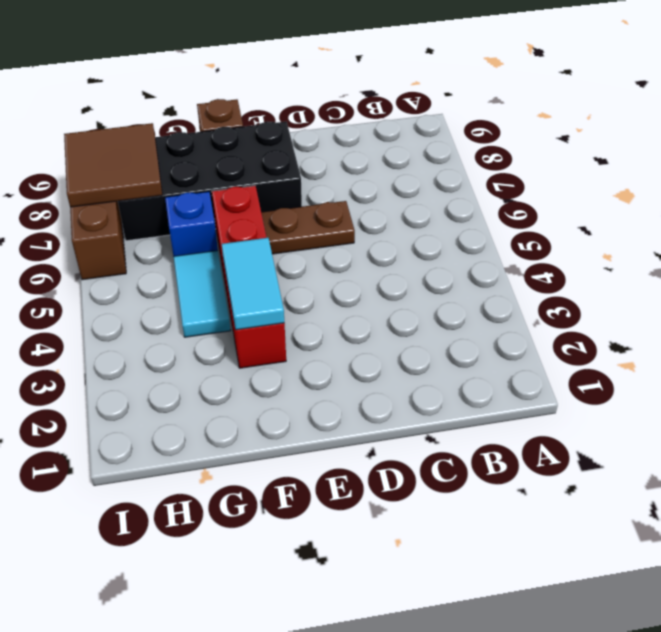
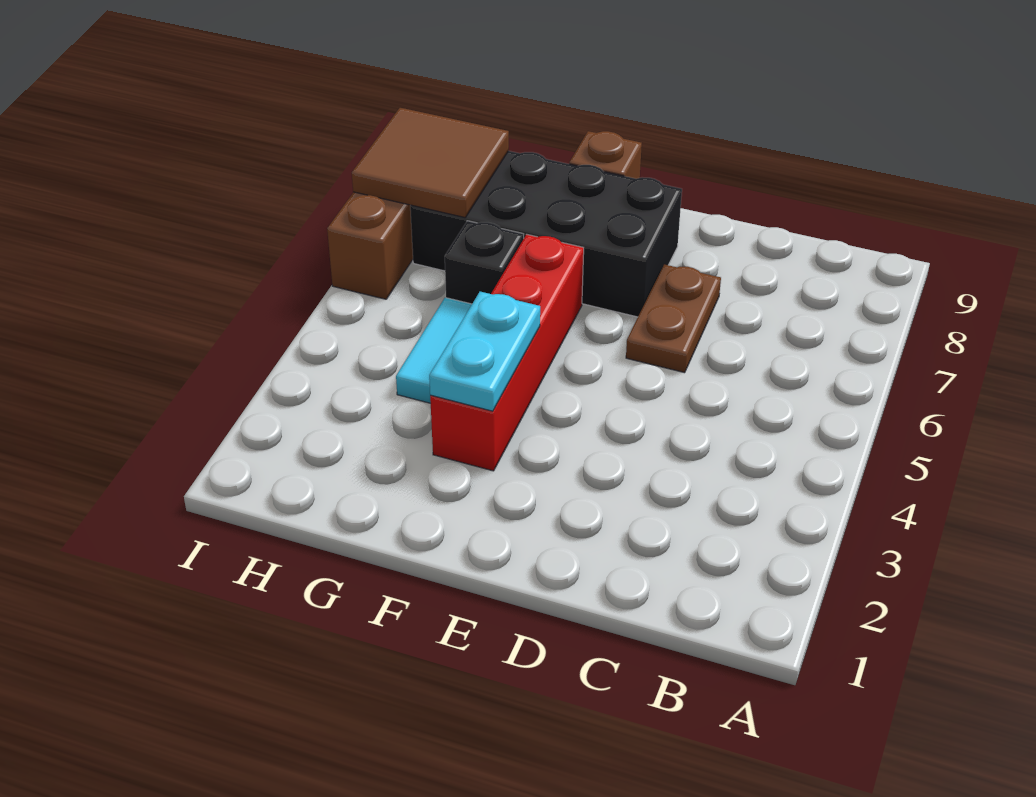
brown 1x2 plate [261,201,355,254] -> brown 1x2 plate turned to [626,264,721,373]
cyan 1x2 tile [222,238,284,330] -> cyan 1x2 plate [429,292,540,411]
blue 1x1 brick [165,192,218,256] -> black 1x1 brick [445,221,524,304]

